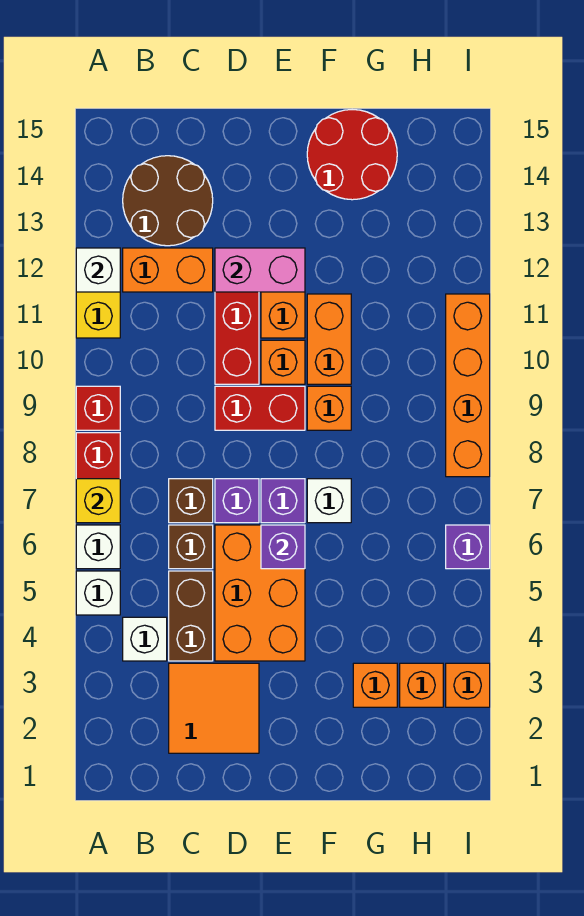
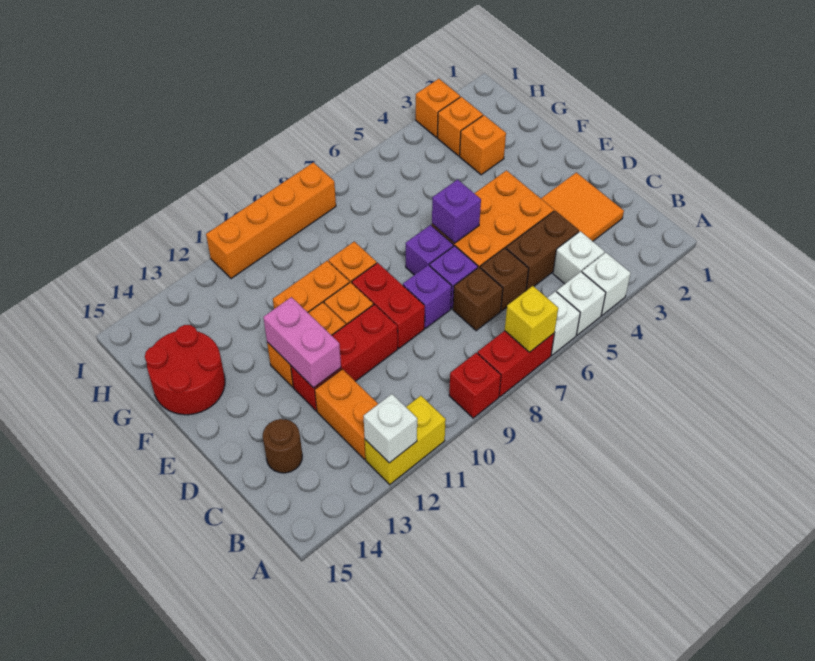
brown 2x2 round brick [123,156,213,246] -> brown 1x1 round brick [263,419,302,473]
white 1x1 brick [307,479,351,523] -> white 1x1 brick moved to [582,252,631,315]
purple 1x1 brick [446,525,490,569] -> purple 1x1 brick moved to [403,265,452,328]

